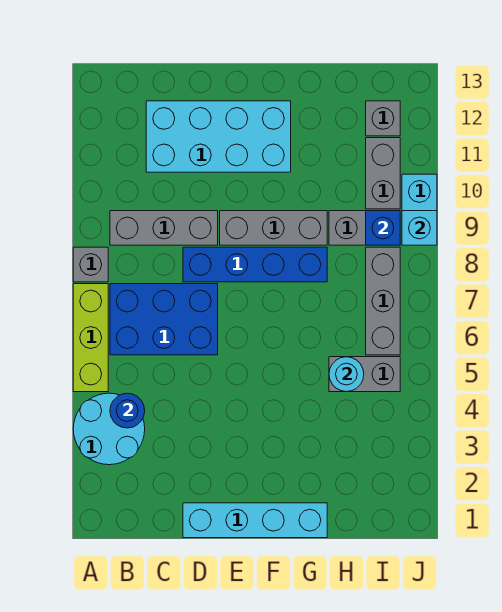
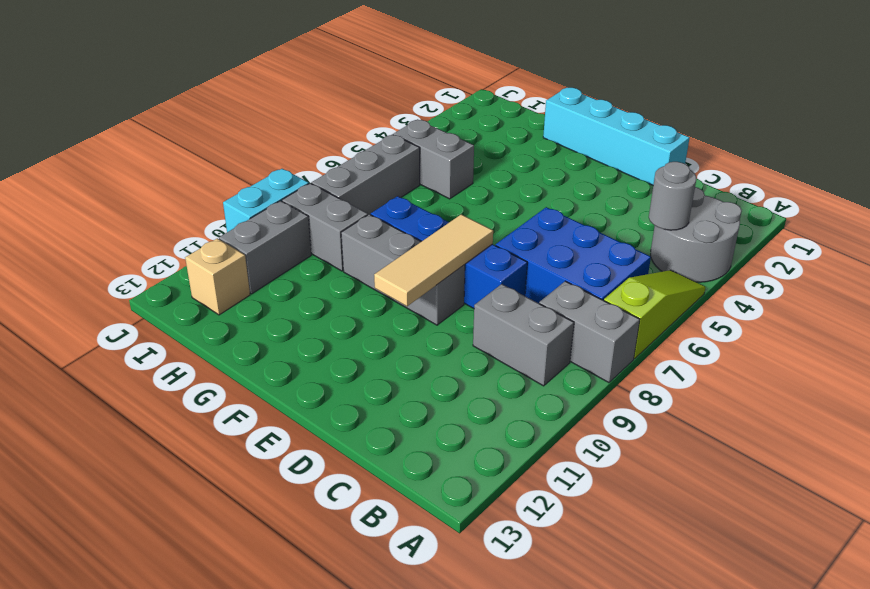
cyan 2x2 round brick [73,393,145,465] -> grey 2x2 round brick [651,187,742,282]
lime 1x3 brick [73,284,108,392] -> lime 1x3 slope [604,270,706,359]
grey 1x1 brick [73,247,108,282] -> grey 1x2 brick [539,281,640,383]
blue 1x1 round brick [110,393,145,428] -> grey 1x1 round brick [649,162,697,230]
grey 1x3 brick [110,211,218,245] -> grey 1x2 brick [473,284,574,386]
cyan 2x4 brick [146,101,291,172] -> none
none -> tan 1x3 tile [374,214,493,306]
cyan 1x1 round brick [329,357,364,392] -> none
blue 1x1 brick [366,211,400,245] -> none
grey 1x1 brick [366,101,400,136] -> tan 1x1 brick [185,238,250,315]
cyan 1x1 brick [402,211,437,245] -> none

